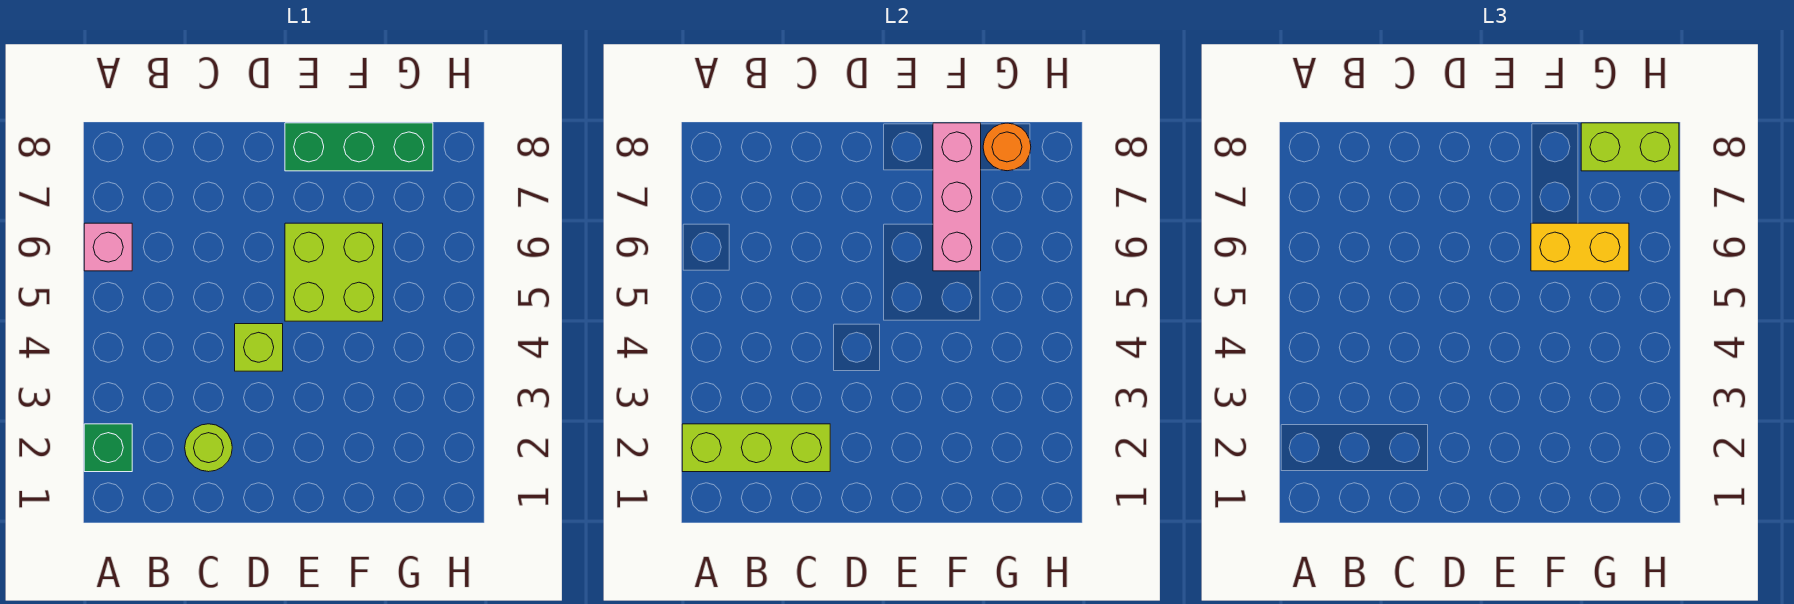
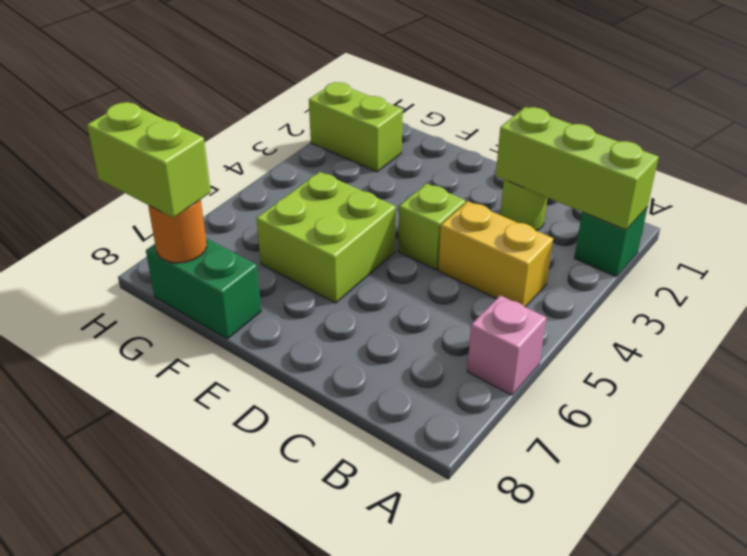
green 1x3 brick [285,123,433,171] -> green 1x2 brick [146,238,261,339]
pink 1x3 brick [933,123,981,271] -> none
yellow 1x2 brick [1531,223,1629,271] -> yellow 1x2 brick moved to [438,201,553,307]
none -> lime 1x2 brick [309,82,403,172]

